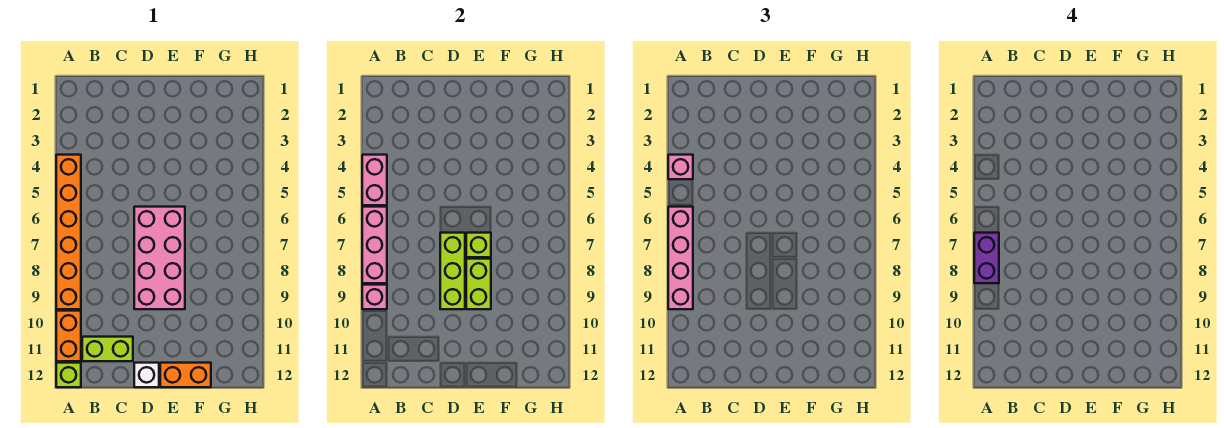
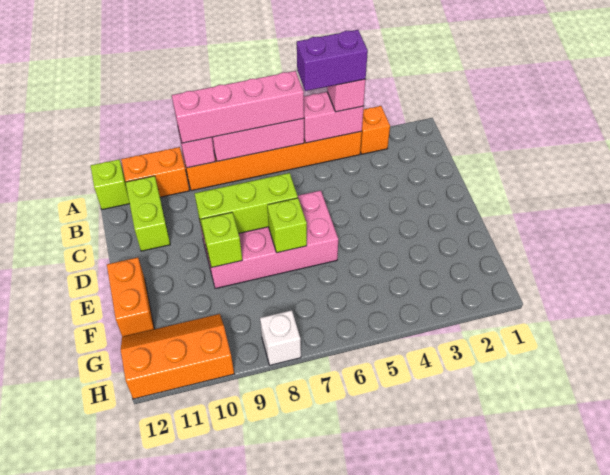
none -> orange 1x1 brick [360,106,390,154]
purple 1x2 brick [974,233,999,283] -> purple 1x2 brick moved to [297,30,368,91]
white 1x1 brick [134,363,159,387] -> white 1x1 brick moved to [260,310,301,365]
lime 1x2 brick [466,259,491,309] -> lime 1x1 brick [201,212,242,268]
none -> orange 2x3 slope [121,314,234,399]

